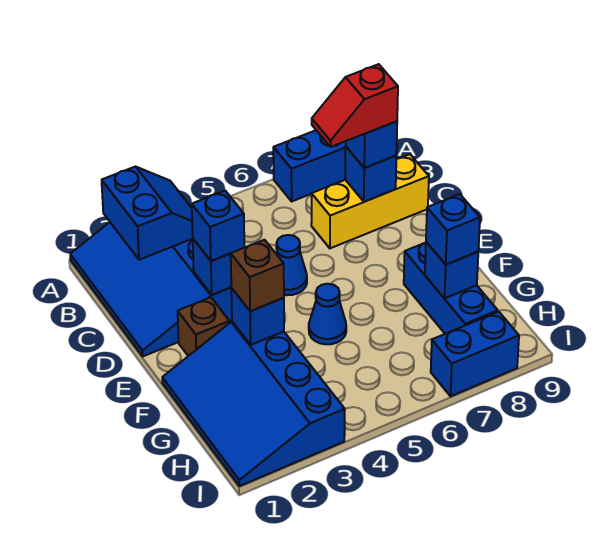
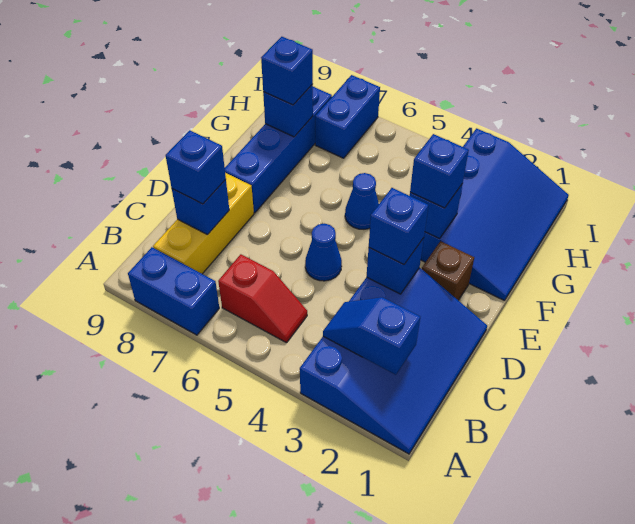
blue 2x2 slope [102,167,193,260] -> blue 1x2 slope [323,297,420,375]
yellow 1x3 brick [311,154,429,248] -> yellow 1x3 brick turned to [153,173,254,274]
red 1x2 slope [312,64,398,147] -> red 1x2 slope moved to [218,254,307,343]
brown 1x1 brick [231,240,284,311] -> blue 1x1 brick [410,134,469,208]
blue 1x3 brick [404,243,498,334] -> blue 1x4 brick [225,87,332,213]
blue 1x2 brick [431,312,519,396] -> blue 1x2 brick turned to [315,75,380,158]

